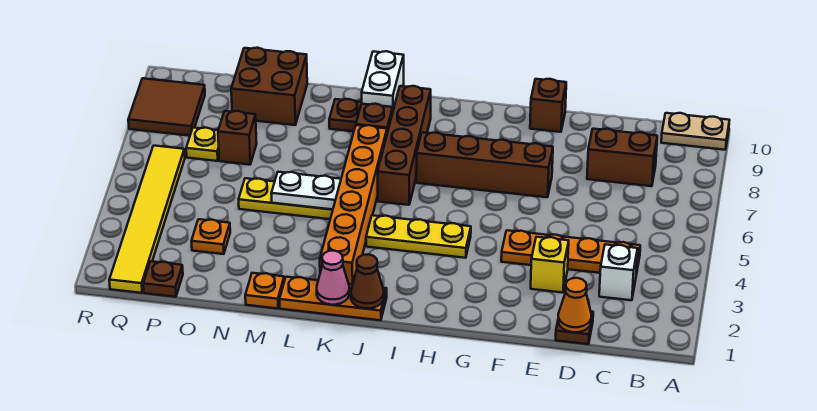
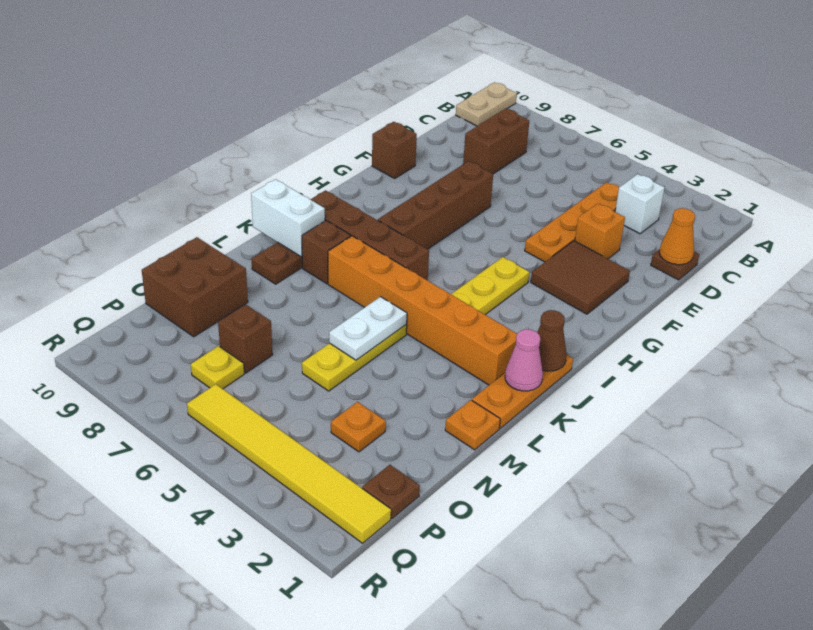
yellow 1x1 brick [531,237,569,293] -> orange 1x1 brick [575,203,625,259]
brown 2x2 tile [128,78,205,136] -> brown 2x2 tile moved to [531,241,630,314]

